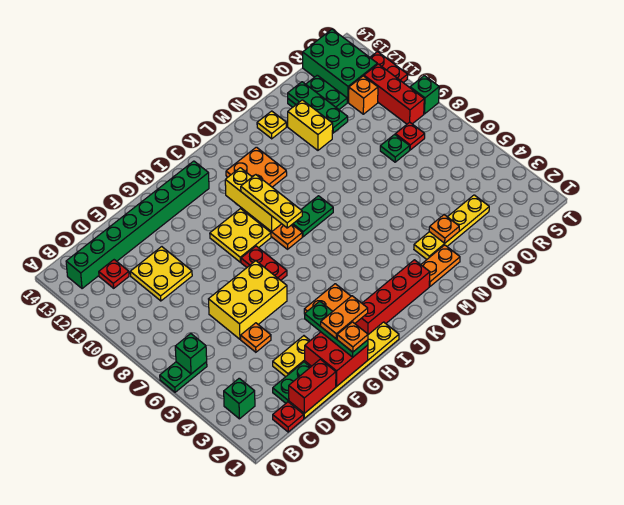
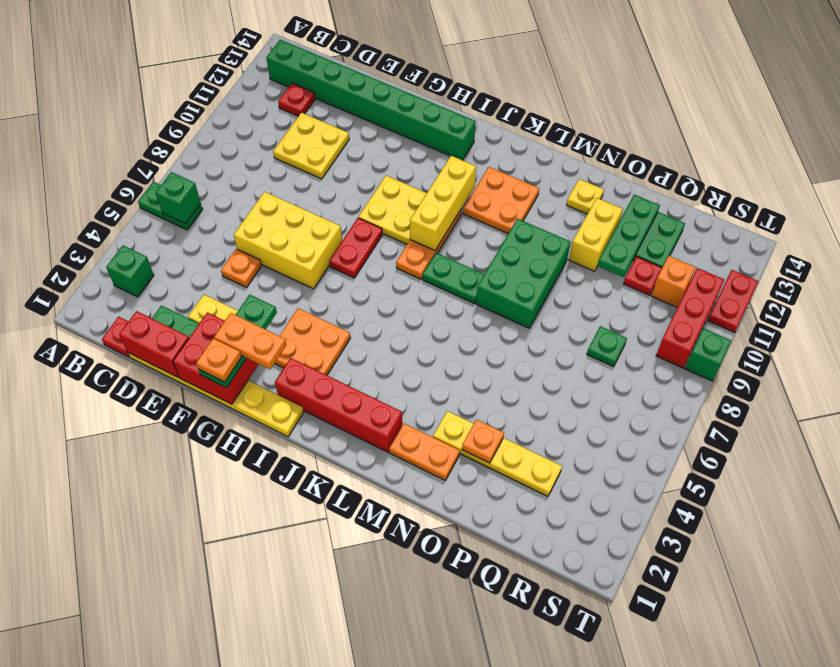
yellow 1x3 plate [241,175,302,228] -> none
red 1x1 plate [395,122,425,150] -> red 1x1 plate moved to [623,257,662,295]
green 2x3 brick [303,29,377,102] -> green 2x3 brick moved to [476,219,571,328]

